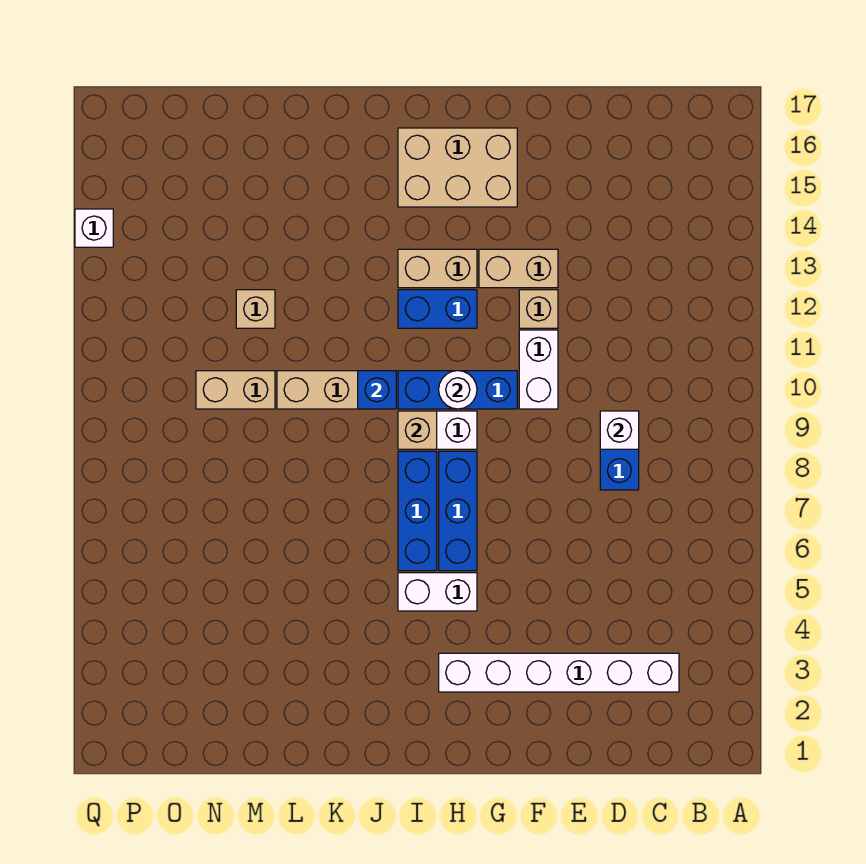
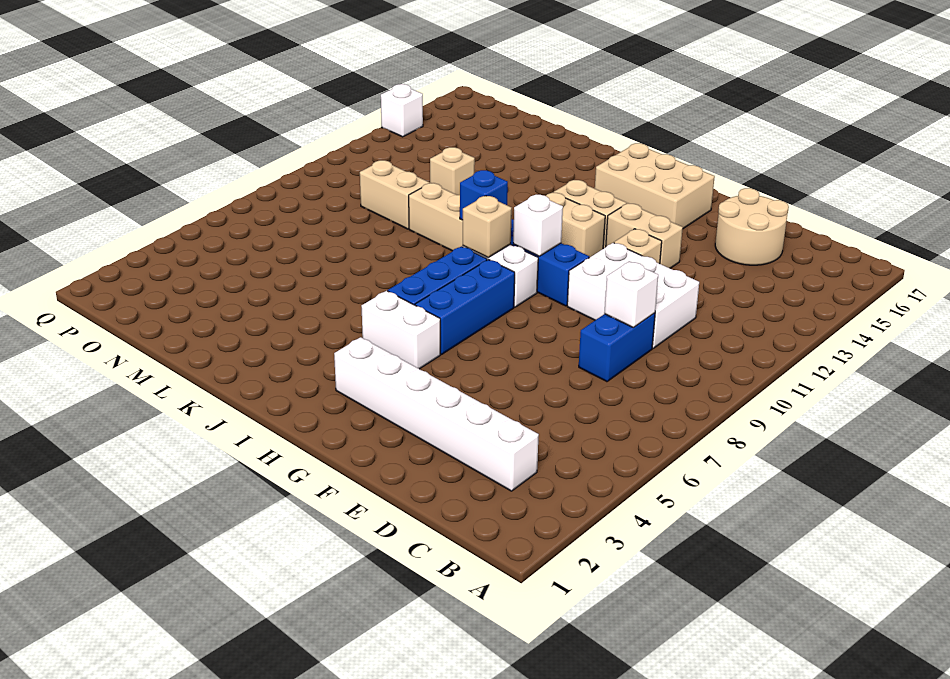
none -> tan 2x2 round brick [715,188,789,265]
white 1x2 brick [519,330,558,409] -> white 2x3 brick [567,243,699,348]
white 1x1 round brick [439,371,477,409] -> white 1x1 brick [513,195,563,256]
blue 1x2 brick [398,290,477,328] -> tan 1x2 brick [546,193,605,258]

